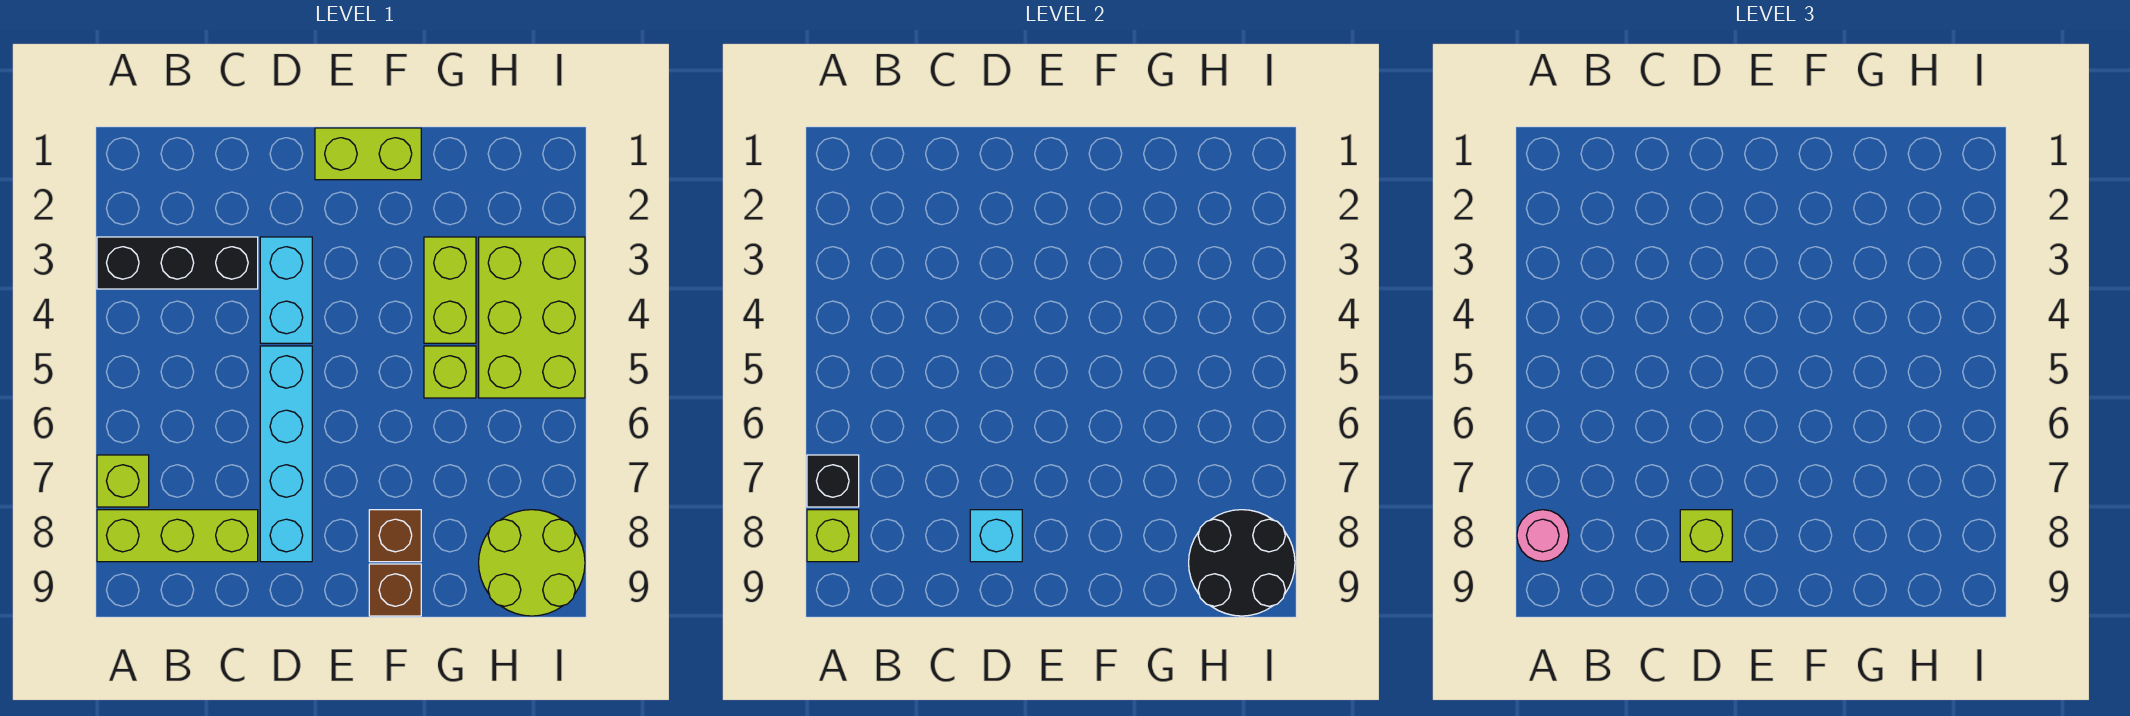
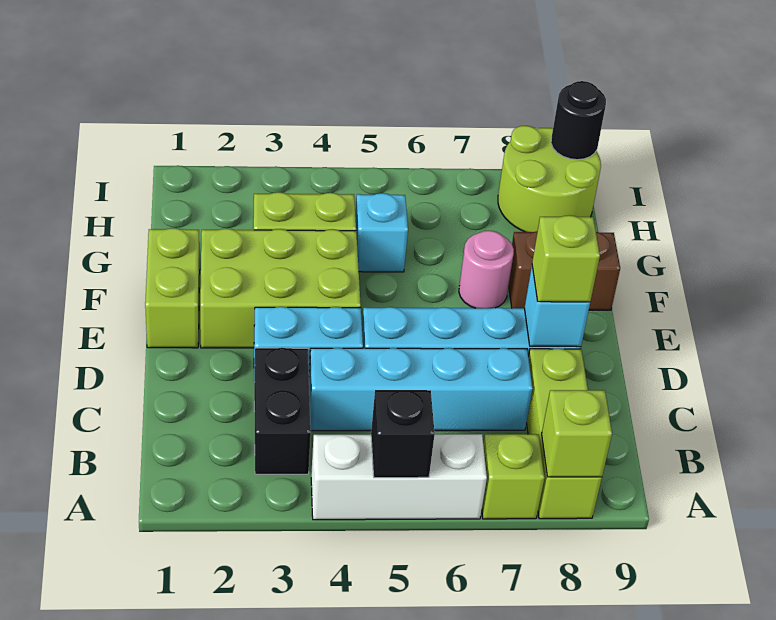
black 1x3 brick [97,237,258,289] -> black 1x2 brick [254,348,311,474]
none -> white 1x3 brick [311,434,487,520]
black 1x1 brick [807,455,859,507] -> black 1x1 brick moved to [371,390,435,478]
pink 1x1 round brick [1517,510,1569,561] -> pink 1x1 round brick moved to [459,231,514,308]
none -> cyan 1x4 brick [309,348,533,431]
lime 1x1 brick [424,346,476,398] -> cyan 1x1 brick [355,193,408,272]
lime 2x3 brick [479,237,585,398] -> lime 2x3 brick moved to [200,229,361,348]
black 2x2 round brick [1189,510,1295,616] -> black 1x1 round brick [551,81,606,160]

